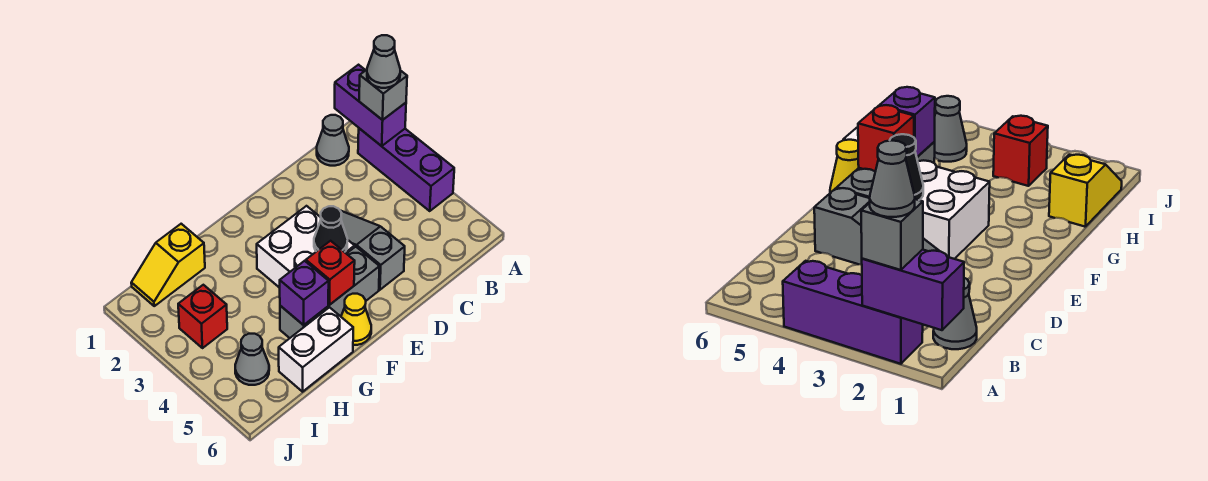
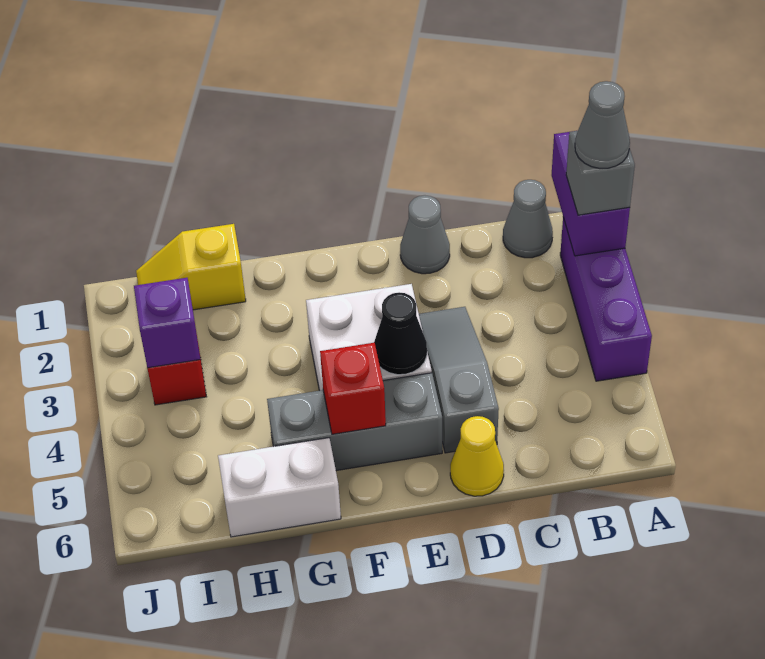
yellow 1x1 cone [341,294,371,345] -> yellow 1x1 cone moved to [450,416,504,496]
purple 1x1 brick [280,261,329,325] -> purple 1x1 brick moved to [134,278,200,368]
grey 1x1 cone [235,334,269,385] -> grey 1x1 cone moved to [400,195,450,274]

